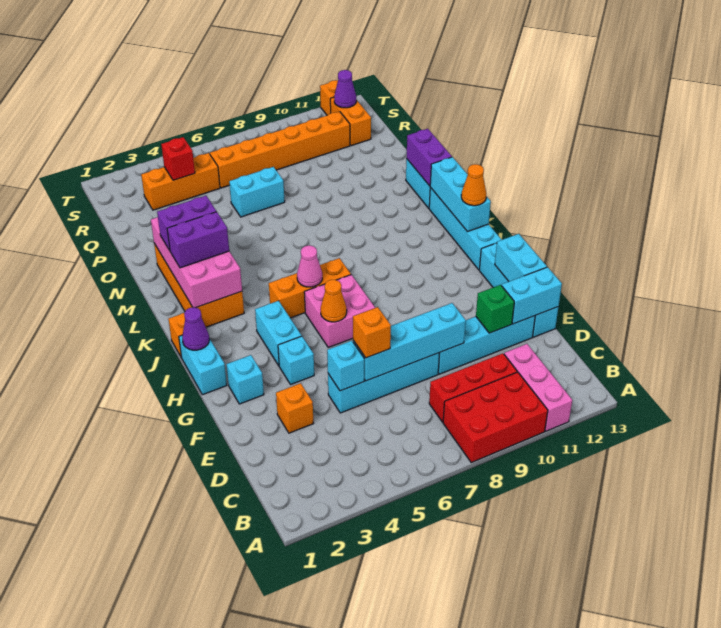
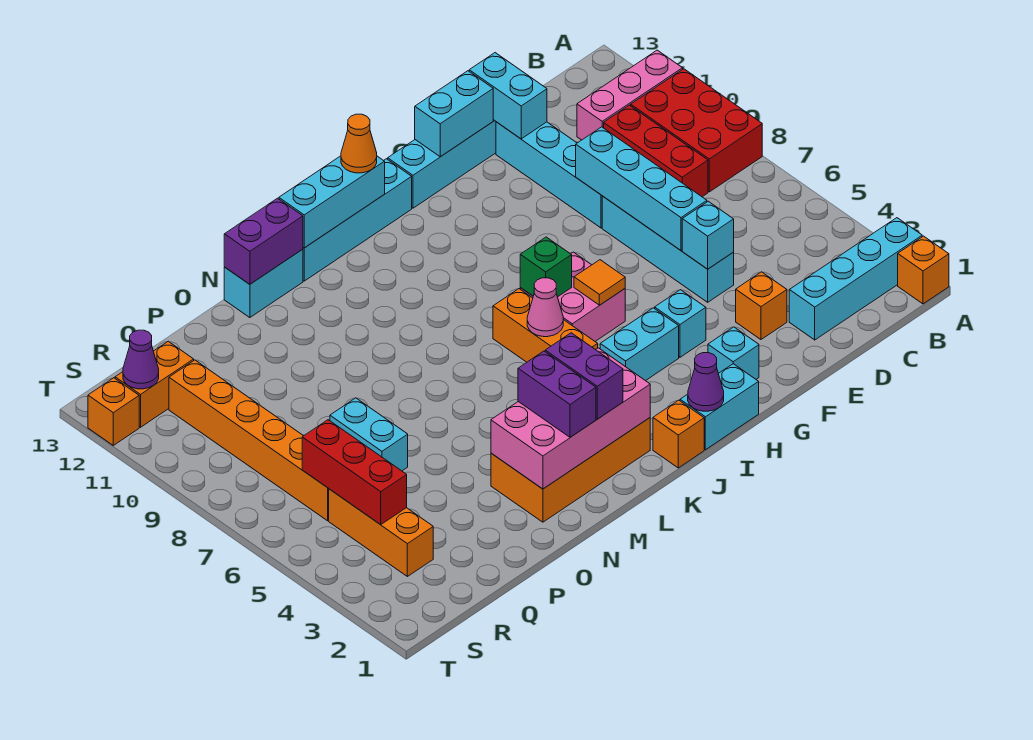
none -> cyan 1x4 brick [789,218,922,340]
orange 1x1 brick [353,307,391,358] -> orange 1x1 brick moved to [898,236,949,304]
green 1x1 brick [476,285,514,333] -> green 1x1 brick moved to [520,237,572,297]
orange 1x1 cone [321,280,347,322] -> orange 1x1 tile [574,260,625,305]
red 1x1 brick [161,137,195,180] -> red 1x3 brick [302,420,407,525]

